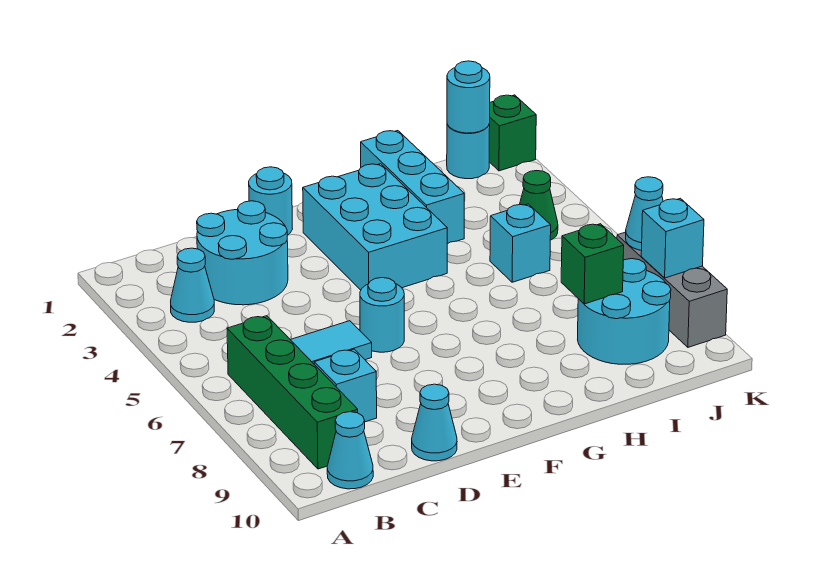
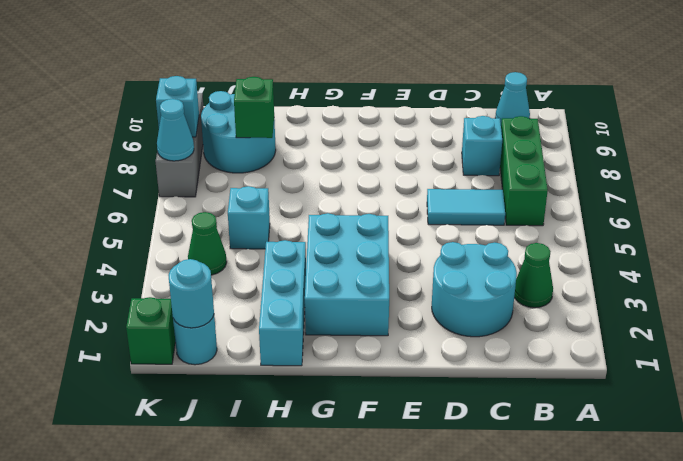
cyan 1x1 cone [171,248,214,322] -> green 1x1 cone [514,243,553,308]
green 1x4 brick [227,316,358,469] -> green 1x3 brick [500,116,548,226]
cyan 1x1 cone [412,384,457,461] -> none
cyan 1x1 round brick [249,167,292,235] -> none
cyan 1x1 round brick [360,278,404,352] -> none

